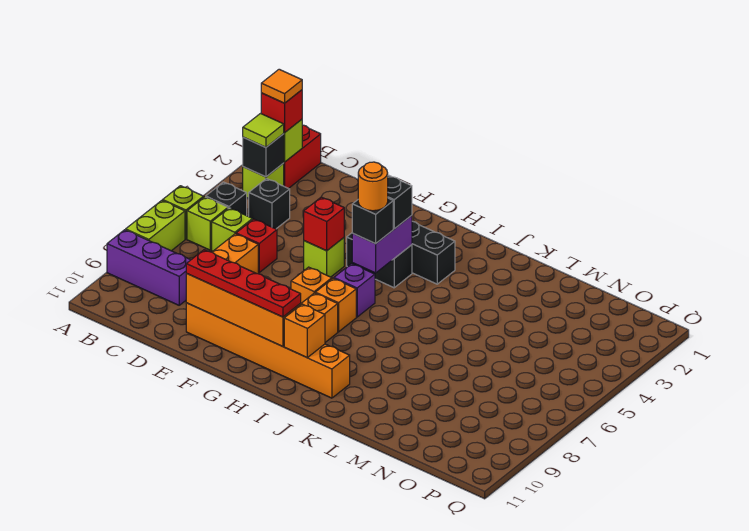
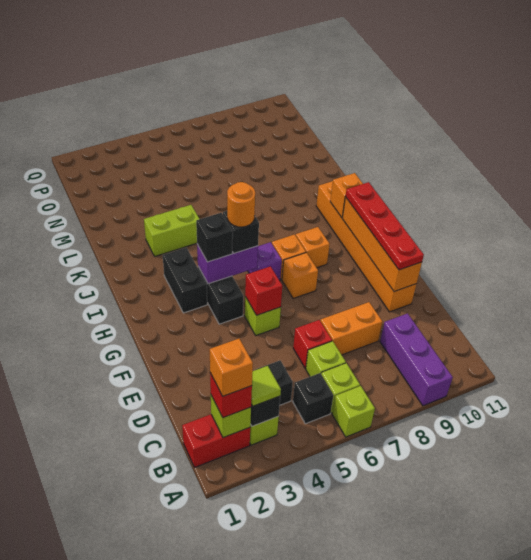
lime 1x2 brick [126,200,185,251] -> lime 1x2 brick moved to [144,205,199,256]
orange 1x1 tile [261,69,302,103] -> orange 1x1 brick [210,339,253,396]

